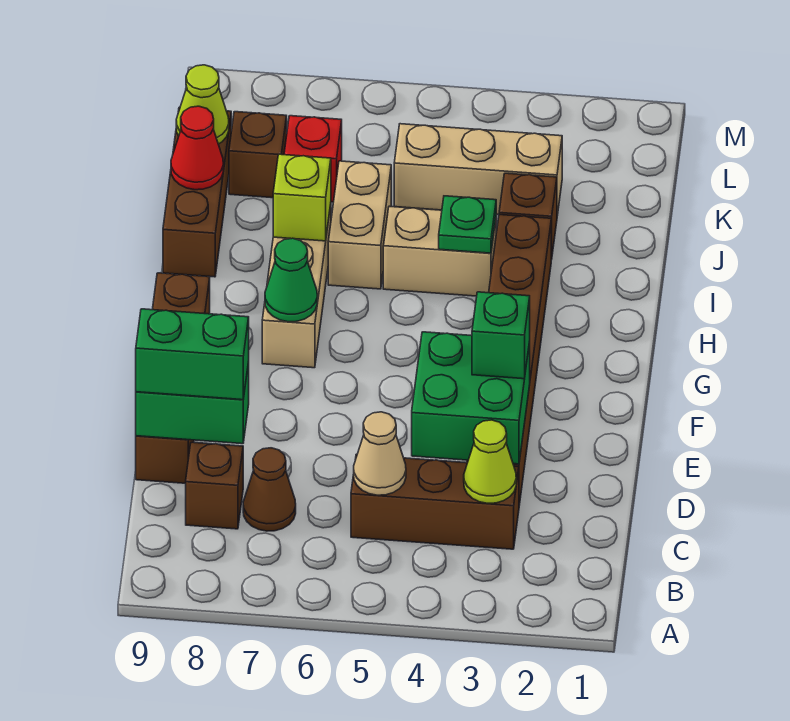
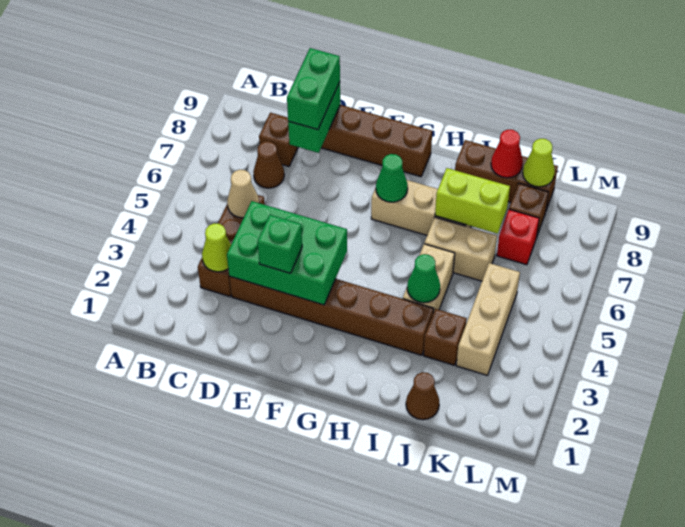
green 2x2 brick [412,332,530,464] -> green 2x3 brick [227,201,347,305]
green 1x1 plate [439,196,496,253] -> green 1x1 cone [407,254,440,303]
lime 1x1 brick [273,154,331,241] -> lime 1x2 brick [435,168,510,234]
none -> brown 1x1 cone [406,372,439,420]

